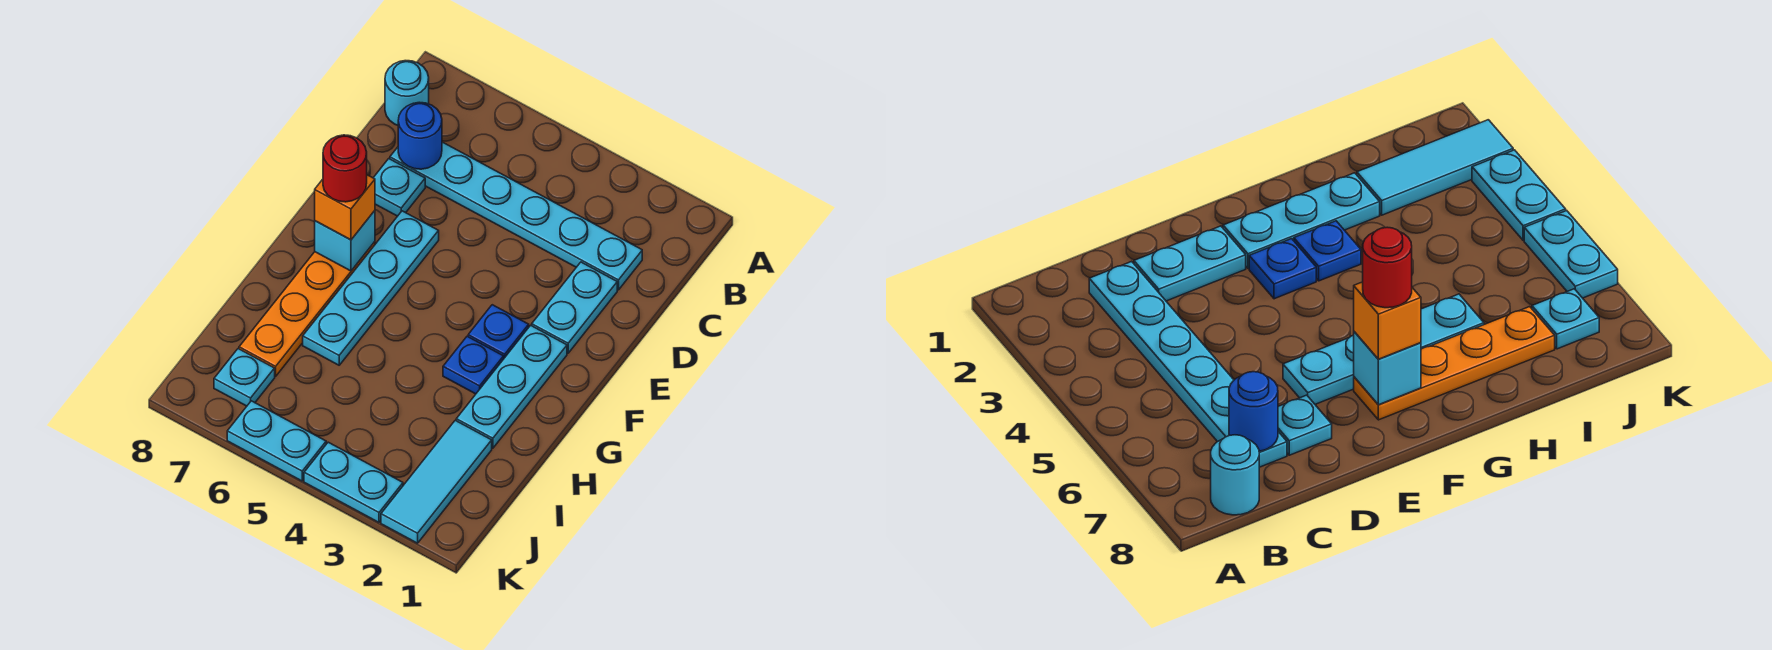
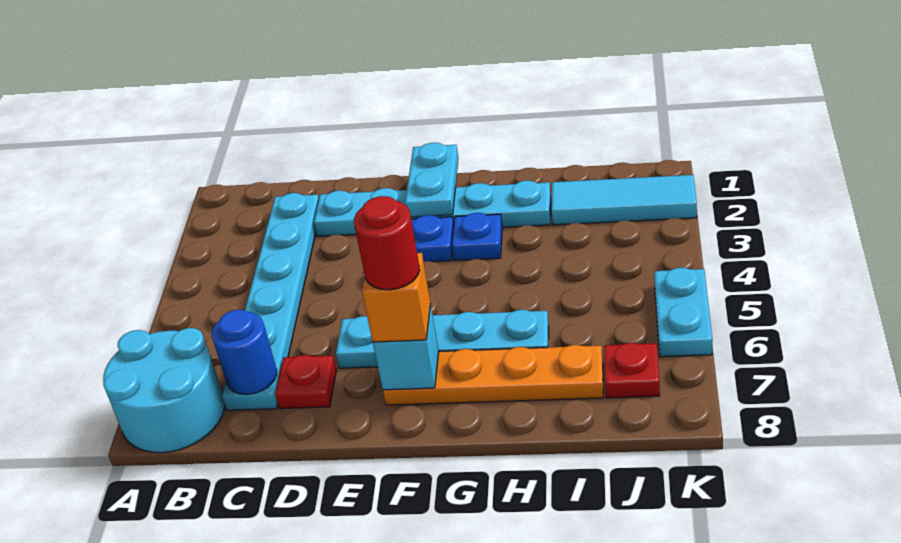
cyan 1x1 round brick [385,61,429,125] -> cyan 2x2 round brick [103,328,225,453]
cyan 1x1 plate [373,159,425,216] -> red 1x1 plate [275,355,336,409]
cyan 1x1 plate [214,349,275,406] -> red 1x1 plate [604,343,660,398]
cyan 1x2 plate [304,442,403,522] -> cyan 1x2 plate moved to [405,143,458,217]

